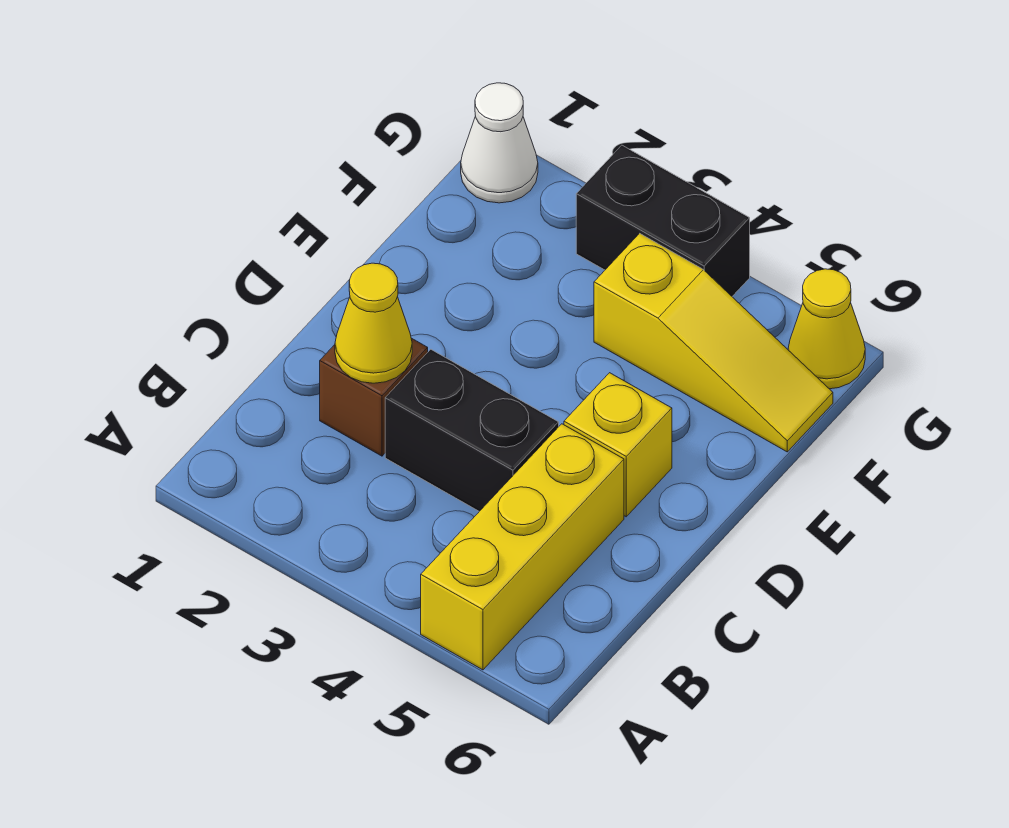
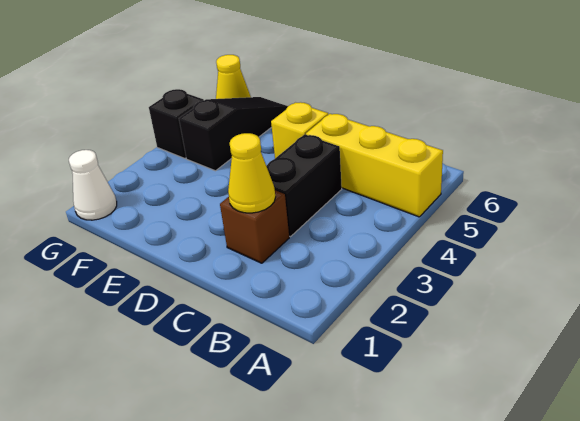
yellow 1x3 slope [594,233,833,452] -> black 1x3 slope [179,97,288,171]
black 1x2 brick [576,145,750,296] -> black 1x1 brick [149,89,203,158]

